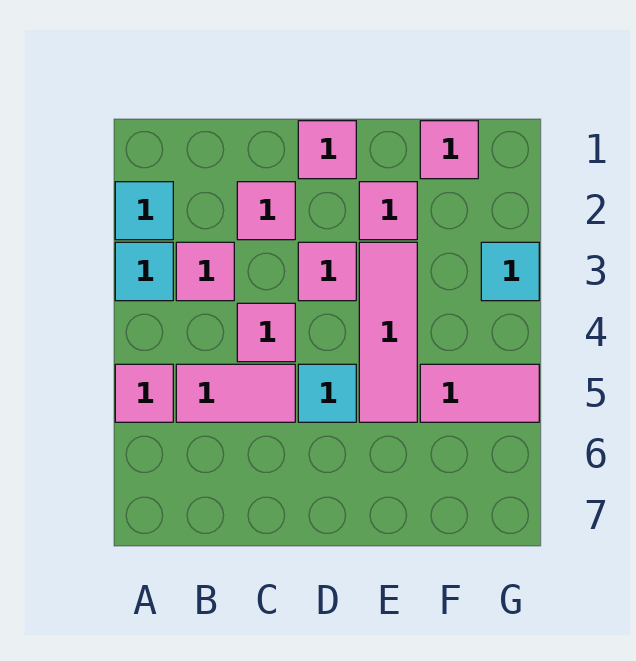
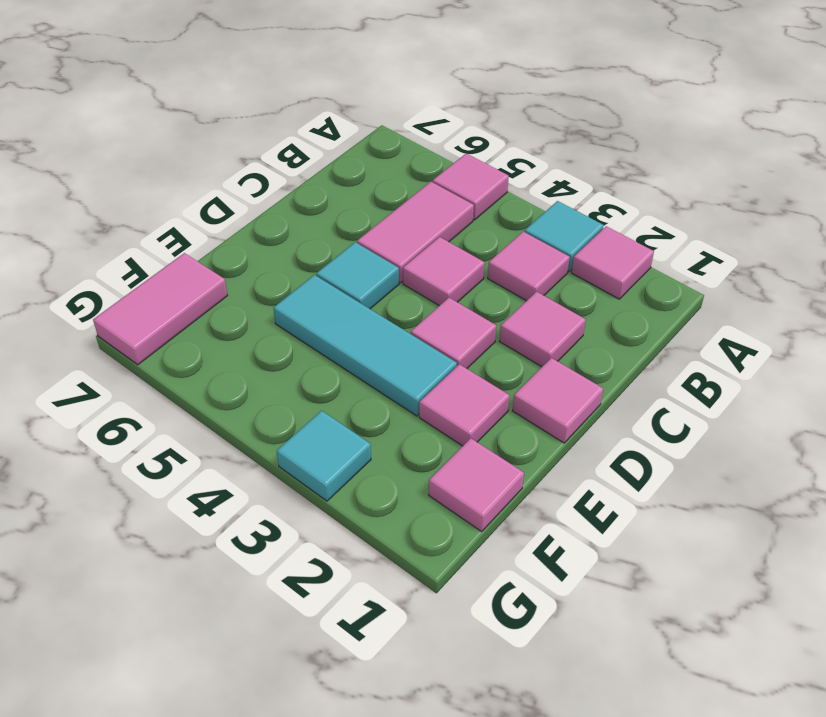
cyan 1x1 tile [115,182,173,240] -> pink 1x1 tile [572,226,654,299]
pink 1x3 tile [359,242,417,422] -> cyan 1x3 tile [274,275,457,416]
pink 1x2 tile [420,364,539,422] -> pink 1x2 tile moved to [93,253,228,365]

